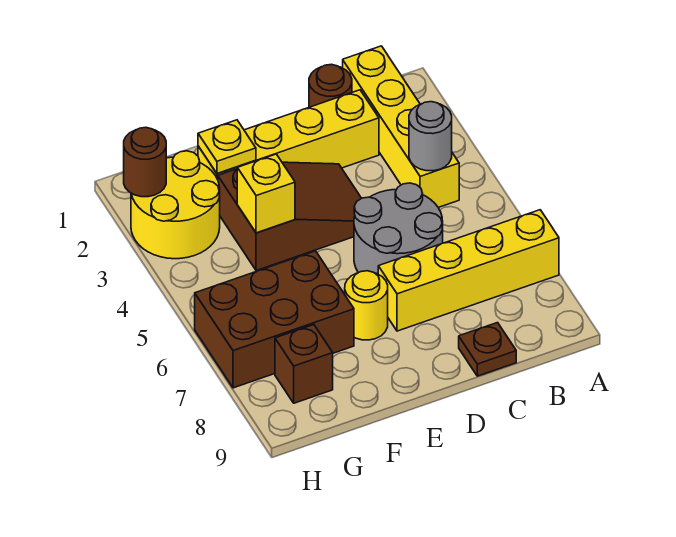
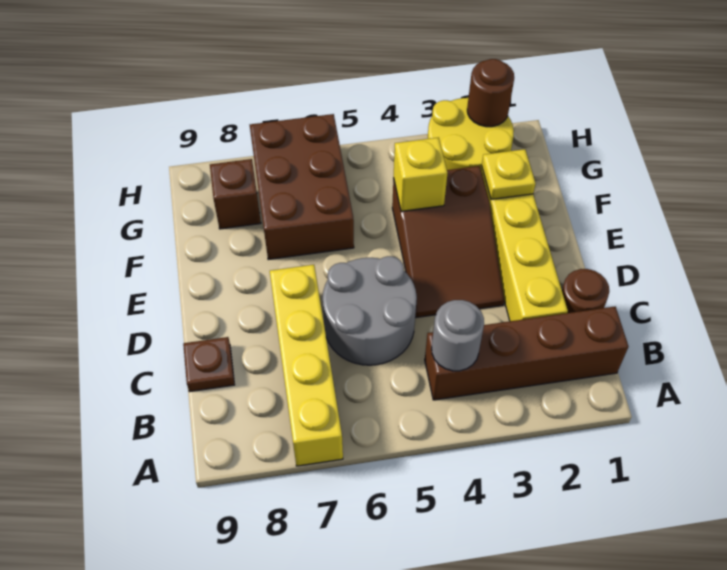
yellow 1x4 brick [343,46,459,208] -> brown 1x4 brick [425,307,628,400]
yellow 1x1 round brick [345,271,388,340] -> none

